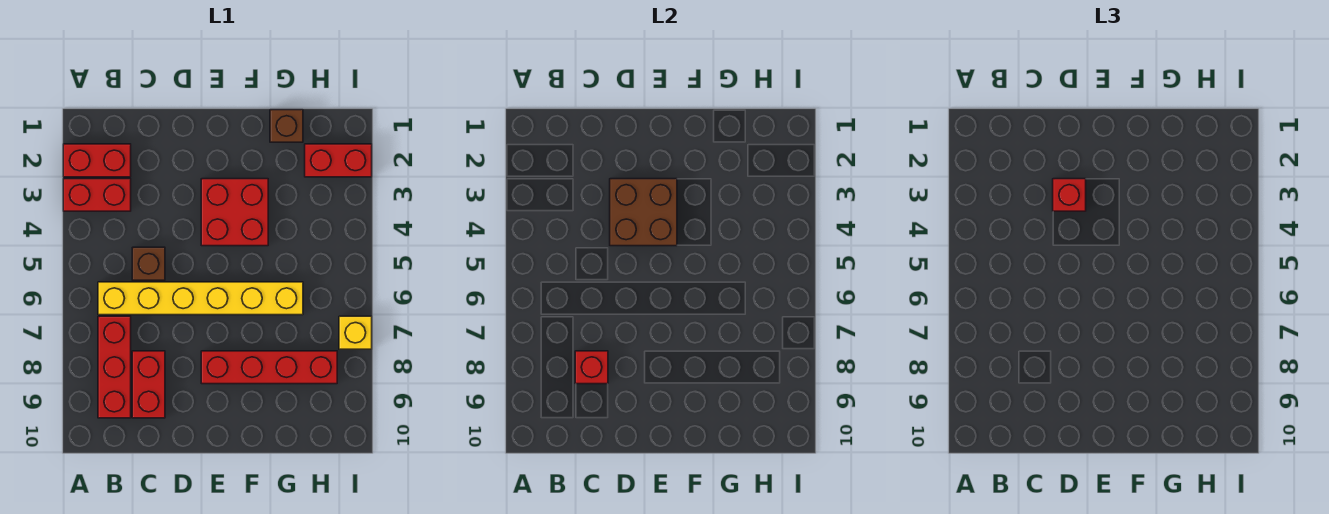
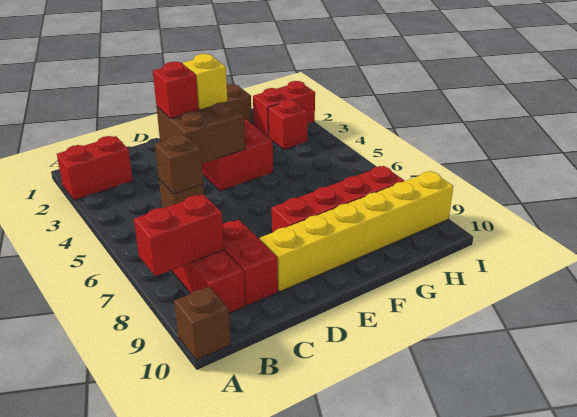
red 1x2 brick [63,179,131,211] -> red 1x2 brick moved to [134,194,224,276]
none -> brown 1x1 brick [174,287,231,360]
yellow 1x6 brick [98,282,303,315] -> yellow 1x6 brick moved to [260,171,453,292]
none -> brown 1x1 brick [155,134,203,194]
red 1x1 brick [575,351,608,384] -> red 1x1 brick moved to [268,99,308,150]
yellow 1x1 brick [339,316,372,349] -> yellow 1x1 brick moved to [183,54,228,110]

